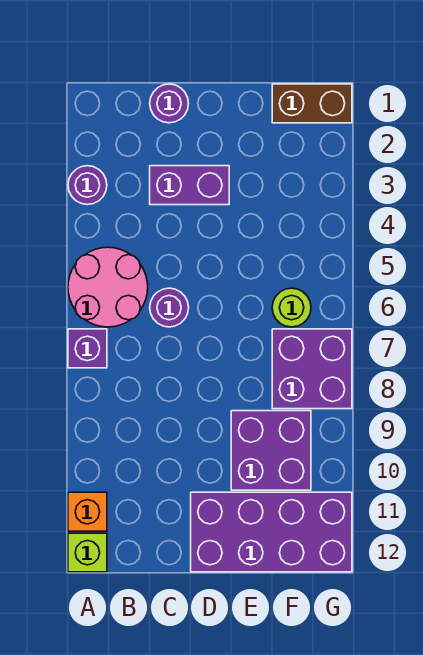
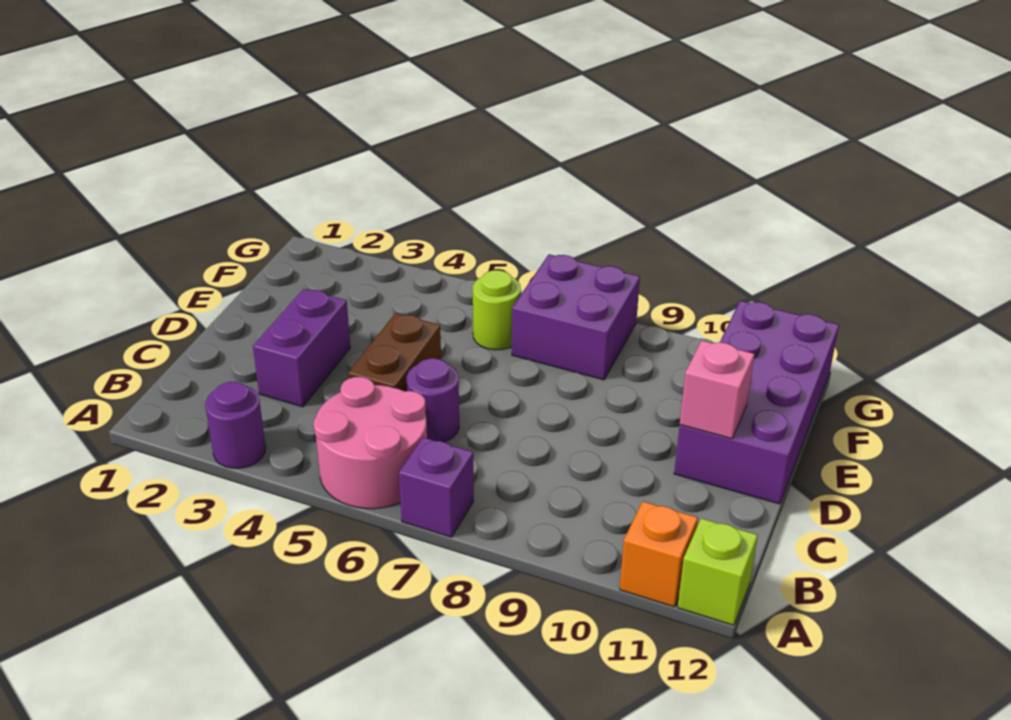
purple 1x1 round brick [150,84,189,123] -> none
none -> pink 1x1 brick [680,341,754,439]
purple 2x2 brick [231,411,311,490] -> none
brown 1x2 brick [272,84,352,123] -> brown 1x2 brick moved to [348,313,441,391]

